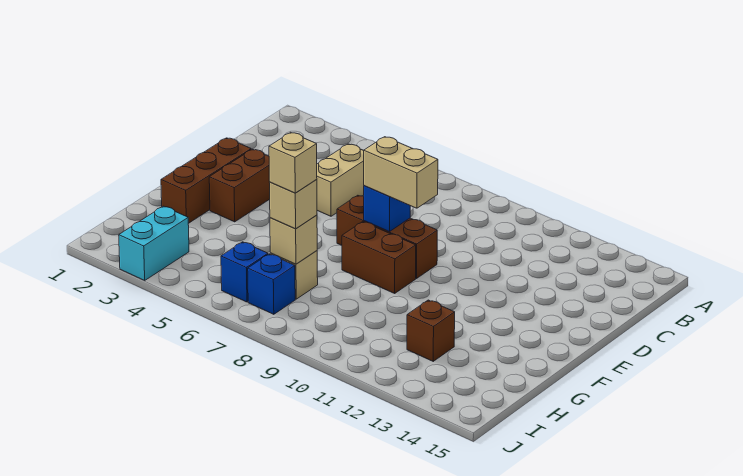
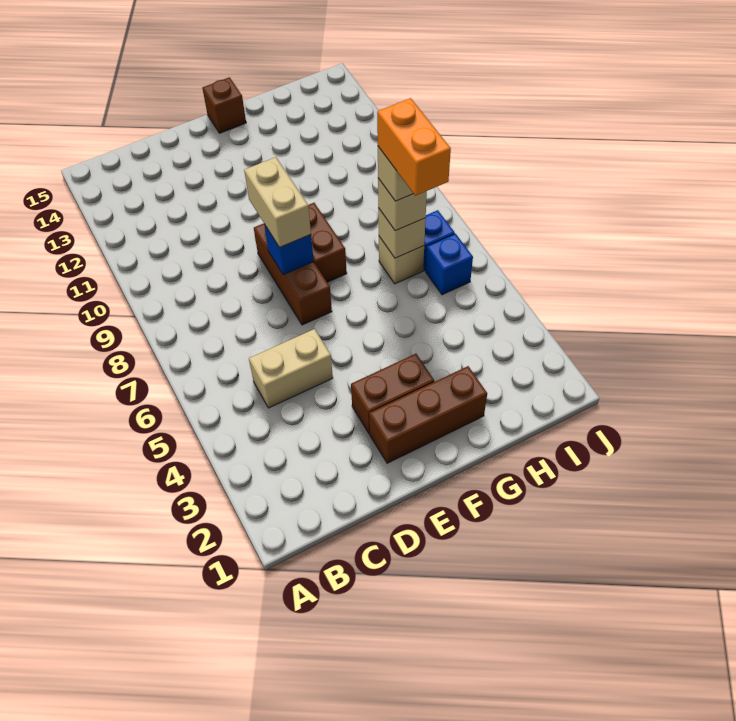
none -> orange 1x2 brick [377,98,451,196]
brown 1x1 brick [407,300,455,361] -> brown 1x1 brick moved to [202,77,246,133]
cyan 1x2 brick [119,206,189,280] -> none

